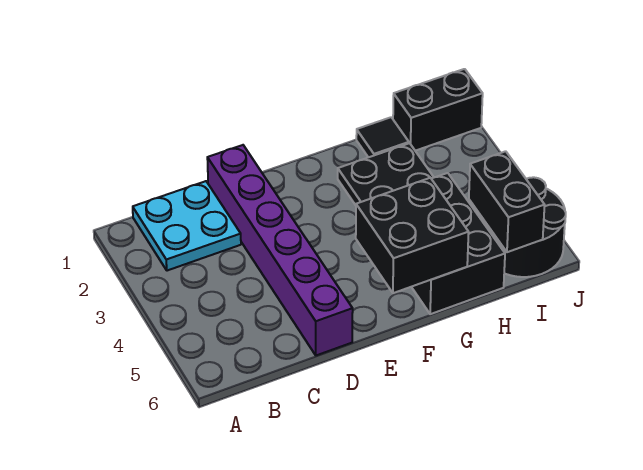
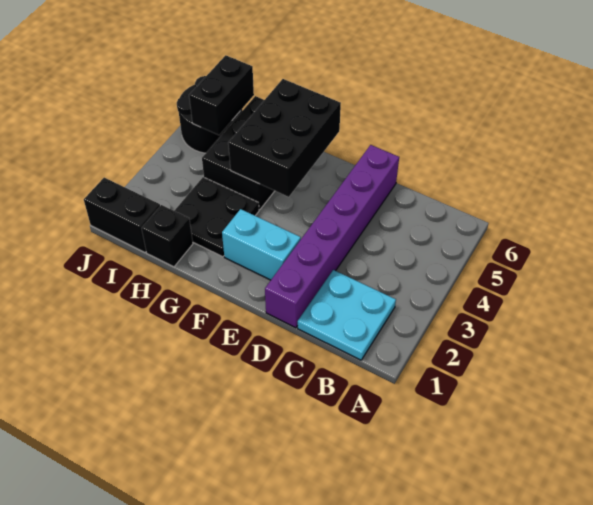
none -> cyan 1x2 brick [222,209,301,280]
black 2x2 brick [356,178,469,293] -> black 2x3 brick [228,79,341,197]
black 1x1 tile [356,117,409,157] -> black 1x1 brick [141,205,193,267]

